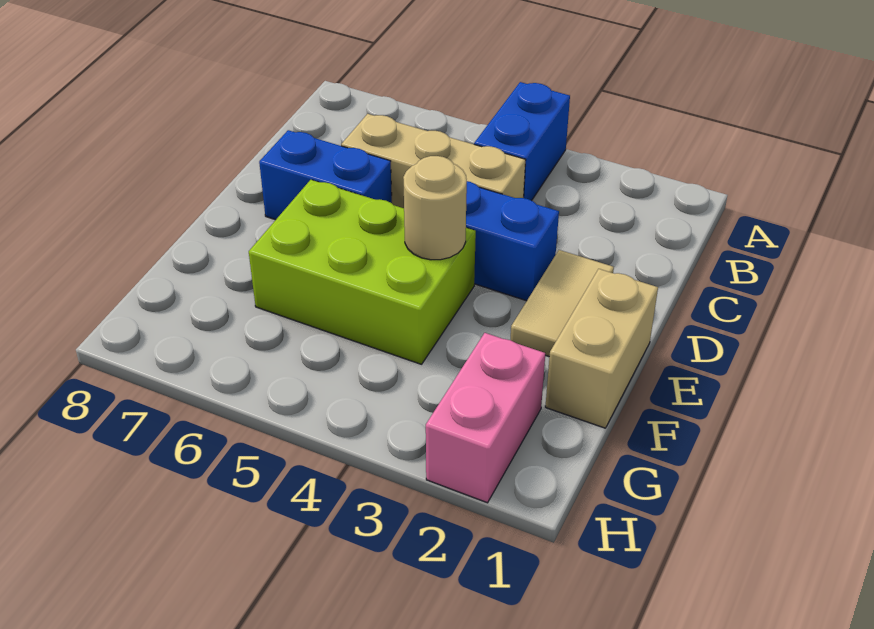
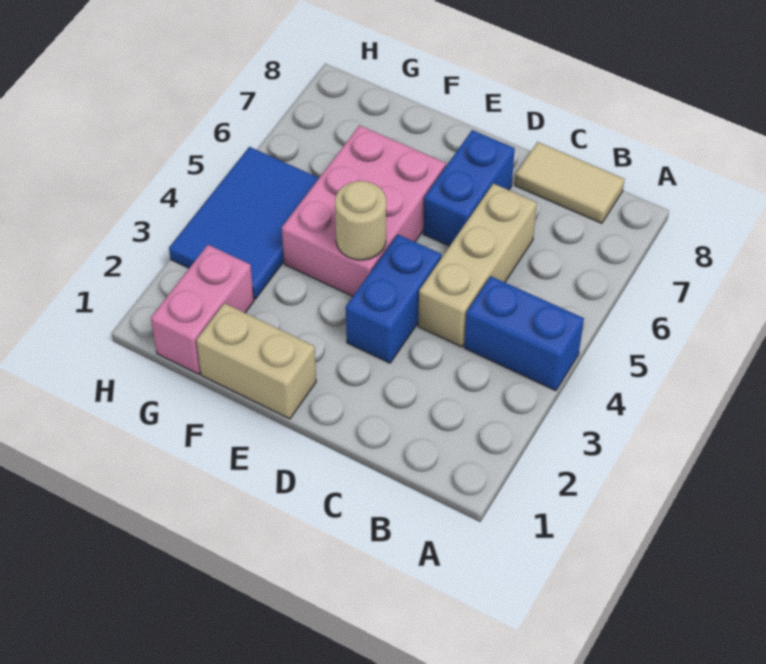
tan 1x2 tile [511,250,614,357] -> tan 1x2 tile moved to [515,142,624,223]
lime 2x3 brick [249,180,476,364] -> pink 2x3 brick [282,125,446,296]
pink 1x2 brick [426,333,545,503] -> pink 1x2 brick turned to [151,245,254,374]
none -> blue 2x3 tile [169,147,319,299]

